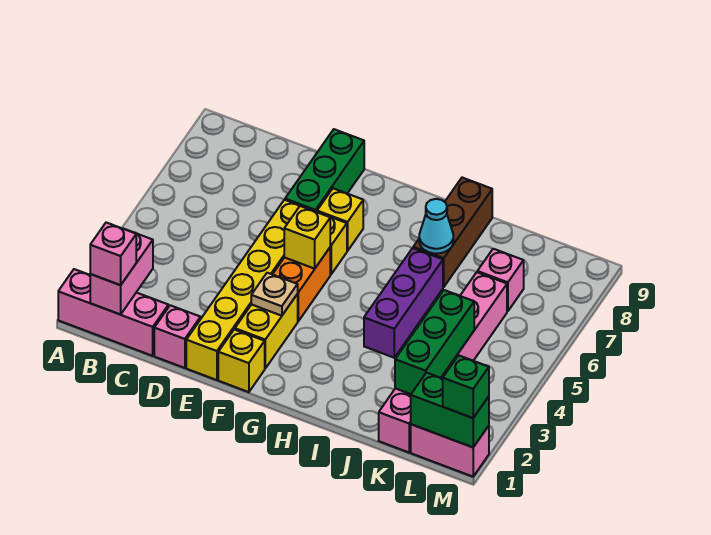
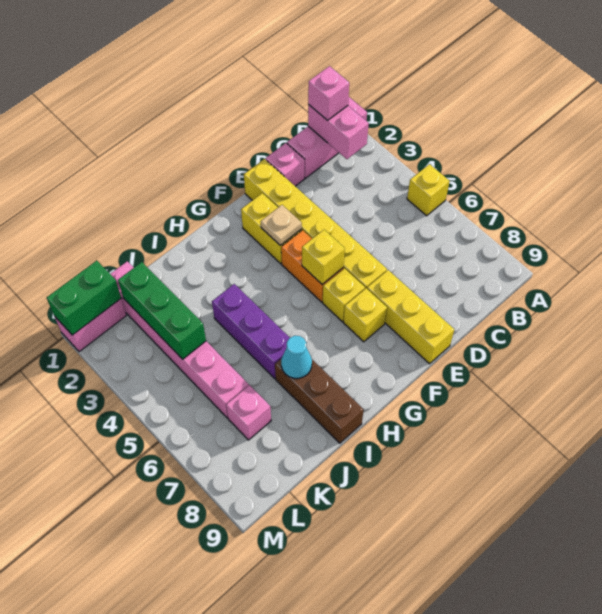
green 1x3 brick [285,129,364,212] -> yellow 1x3 brick [367,270,454,364]
yellow 1x1 brick [218,329,265,392] -> yellow 1x1 brick moved to [407,164,450,216]
green 1x1 brick [443,355,489,418] -> none

